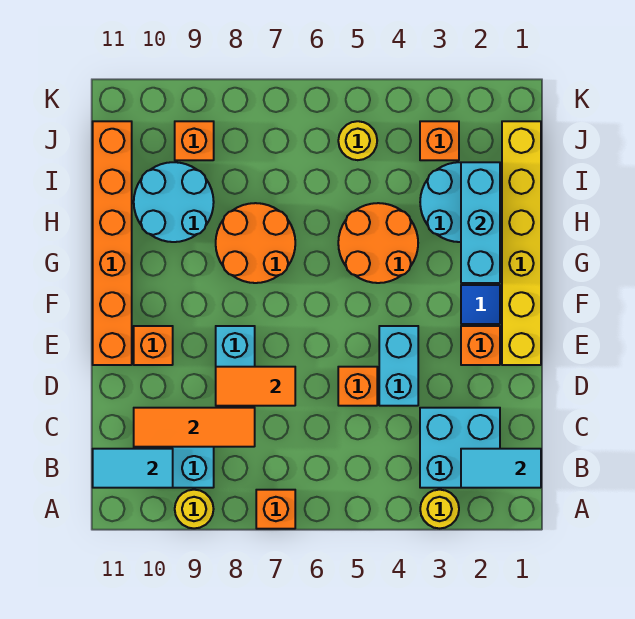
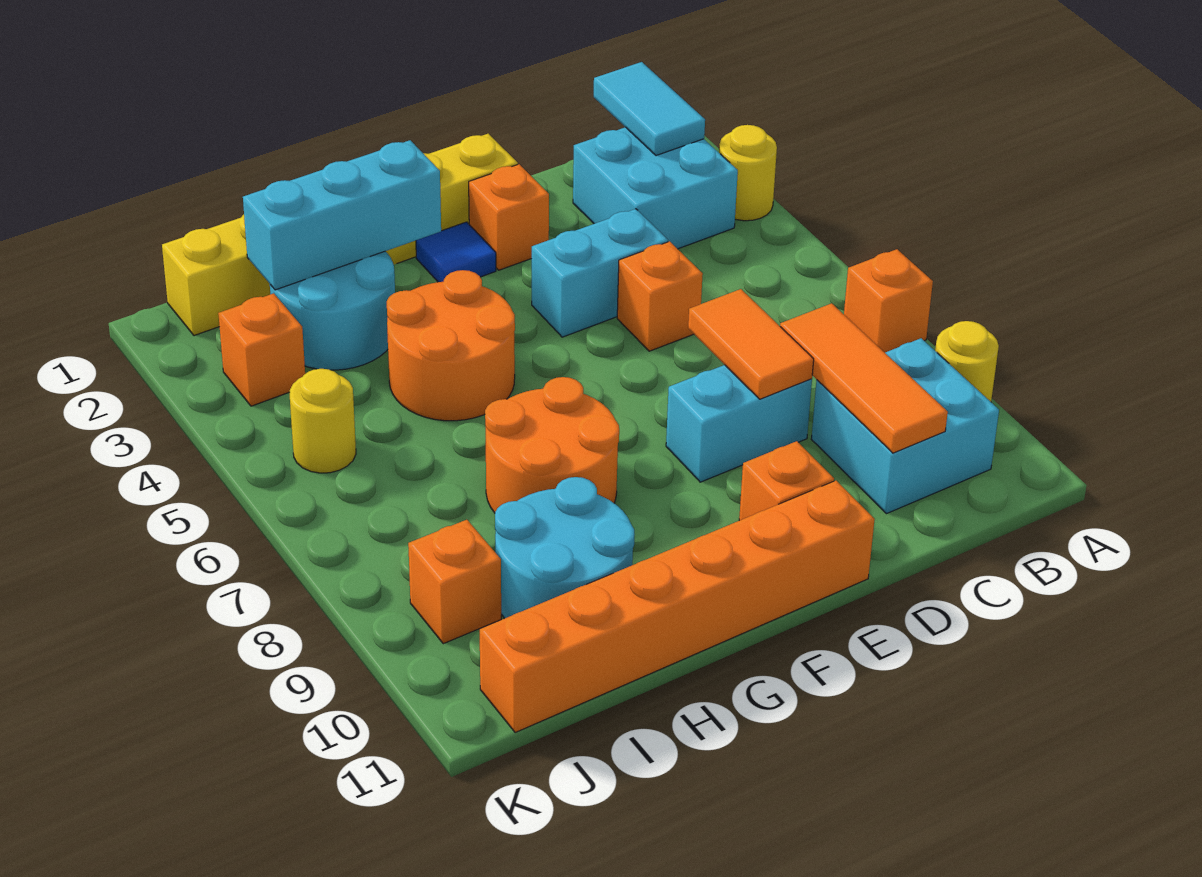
cyan 1x2 tile [93,449,173,488] -> none

